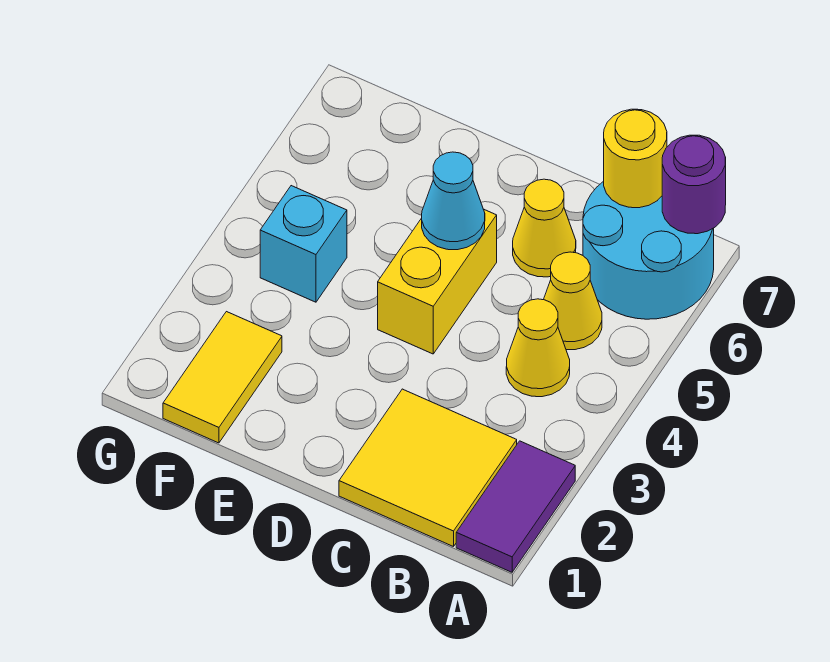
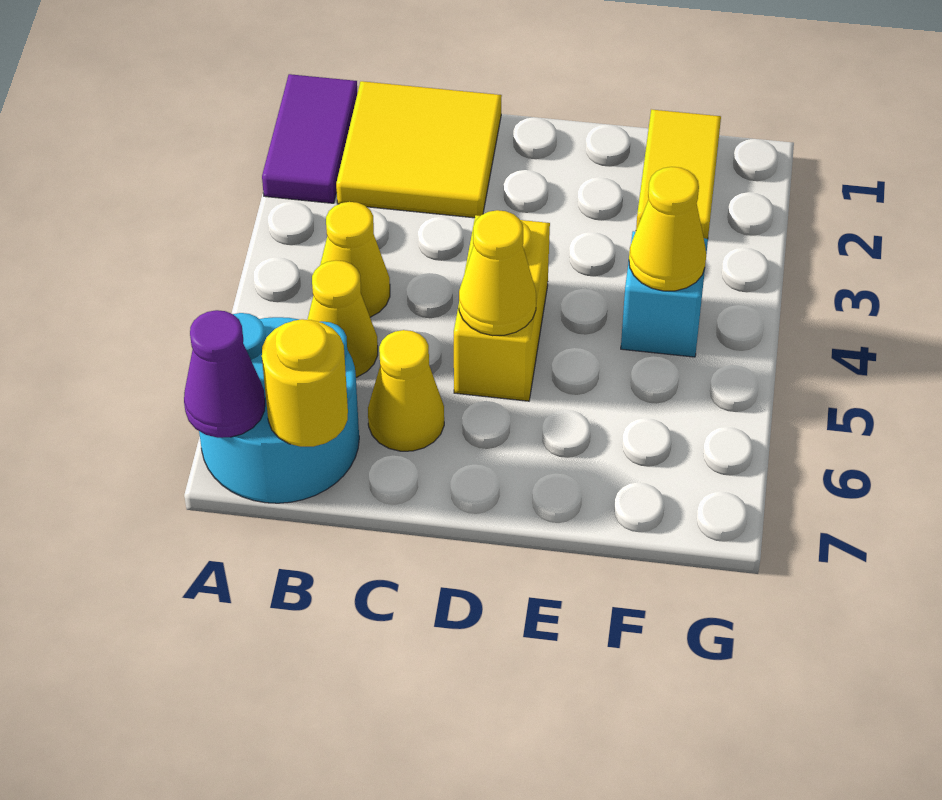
purple 1x1 round brick [662,135,726,234] -> purple 1x1 cone [184,310,265,438]
cyan 1x1 cone [422,152,485,250] -> yellow 1x1 cone [459,210,536,336]
none -> yellow 1x1 cone [629,167,706,291]

